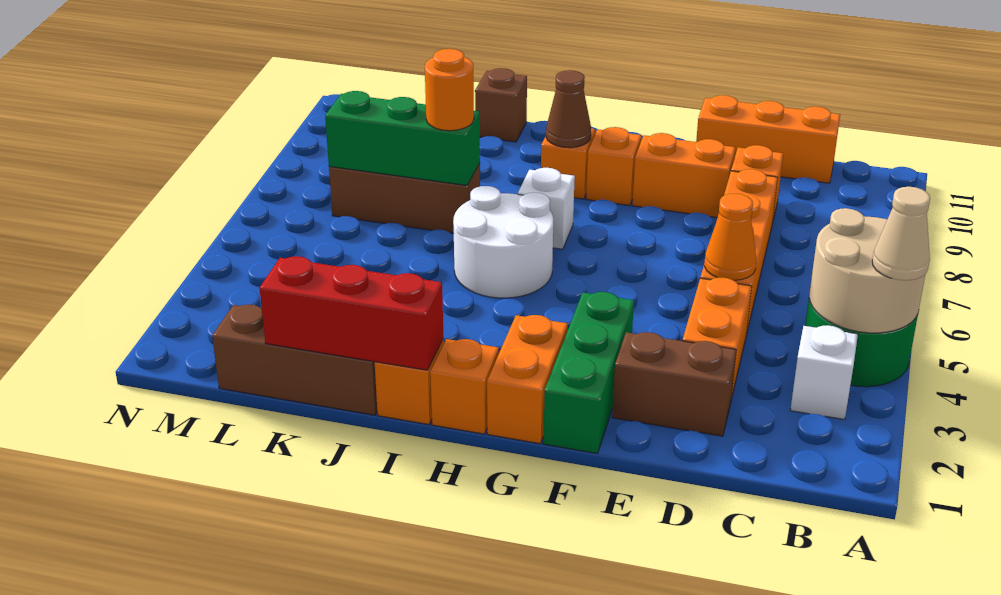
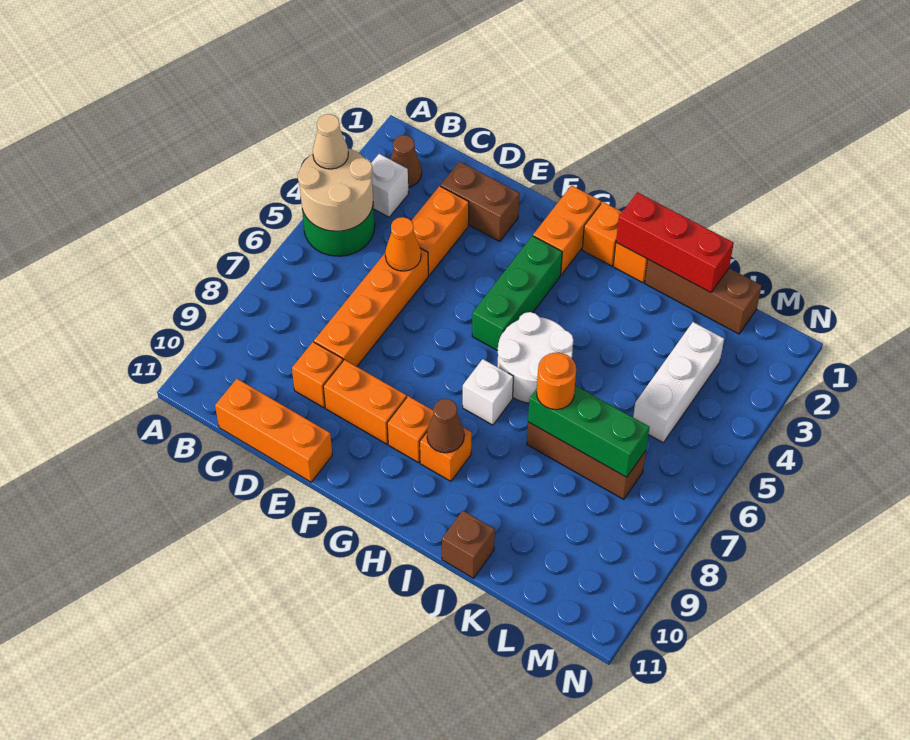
none -> brown 1x1 cone [391,135,422,187]
green 1x3 brick [543,292,634,453] -> green 1x3 brick moved to [472,236,562,351]
none -> white 1x3 brick [633,322,724,442]

